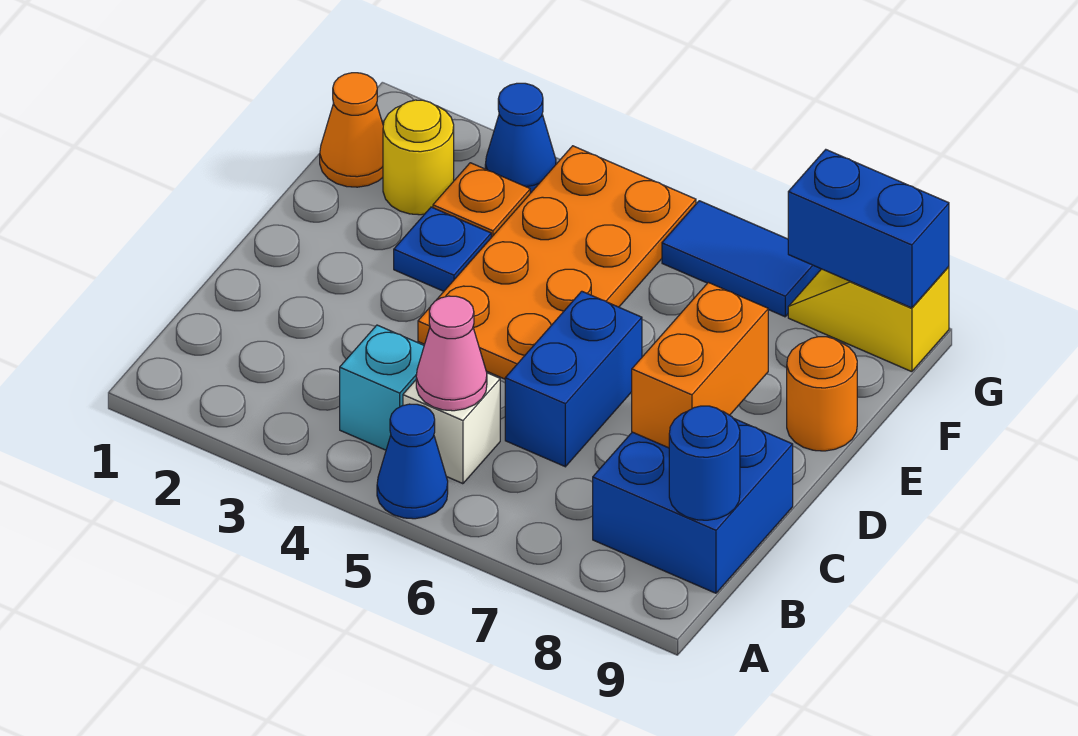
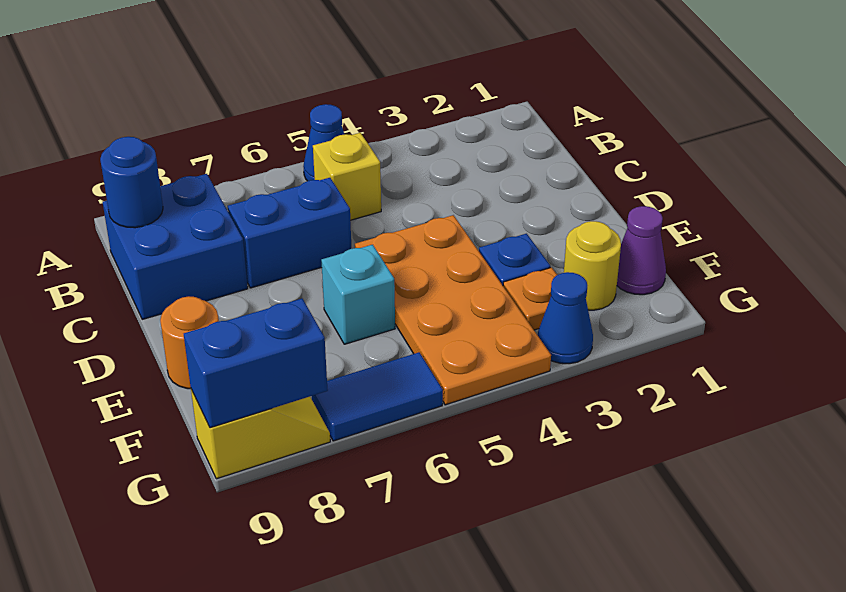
cyan 1x1 brick [340,325,424,450] -> cyan 1x1 brick moved to [321,245,395,344]
white 1x1 brick [403,373,500,484] -> yellow 1x1 brick [313,133,381,220]
pink 1x1 cone [416,296,487,411] -> none
blue 1x2 brick [505,291,642,467] -> blue 1x2 brick turned to [228,178,352,288]
orange 1x2 brick [632,282,768,448] -> none
orange 1x1 cone [320,73,383,187] -> purple 1x1 cone [617,206,666,295]

